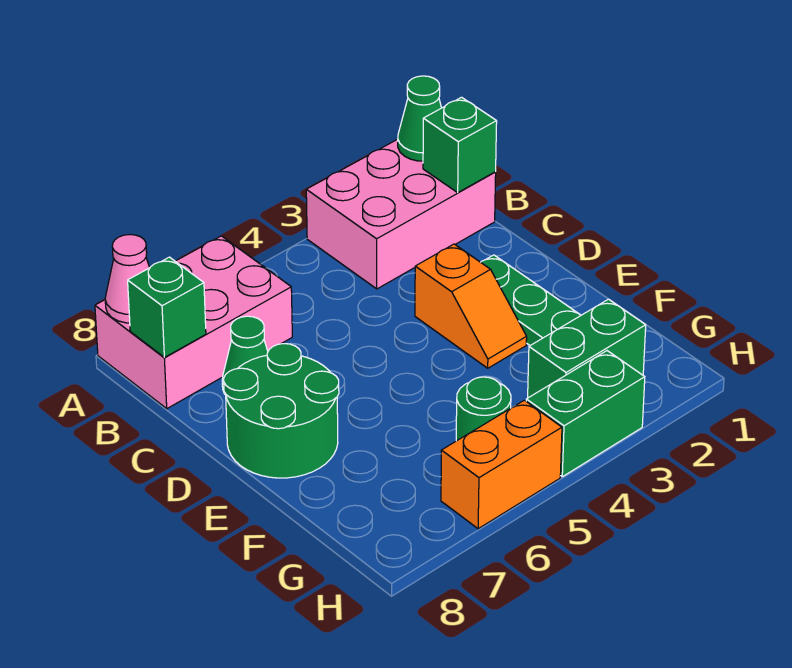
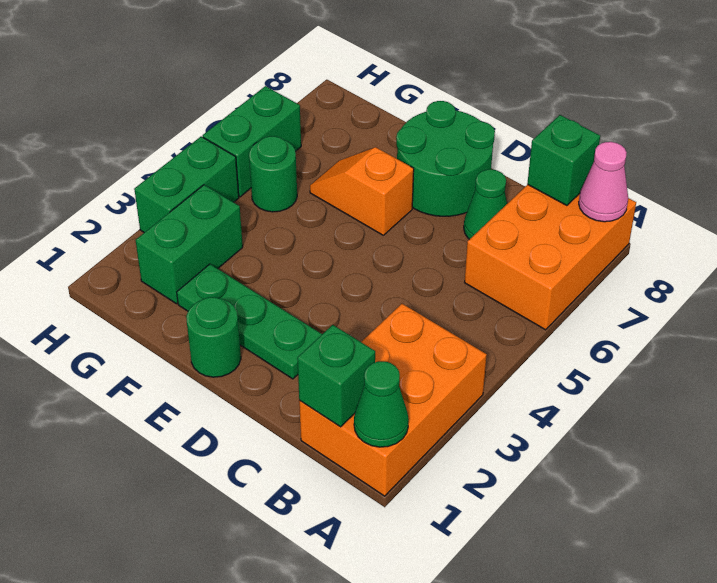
pink 2x3 brick [306,139,496,289] -> orange 2x3 brick [299,304,487,496]
pink 2x3 brick [95,236,292,409] -> orange 2x3 brick [465,185,636,330]
orange 1x2 slope [415,244,527,368] -> orange 1x2 slope moved to [310,147,414,235]
none -> green 1x1 round brick [186,297,241,377]
orange 1x2 brick [441,400,562,529] -> green 1x2 brick [203,86,301,197]

